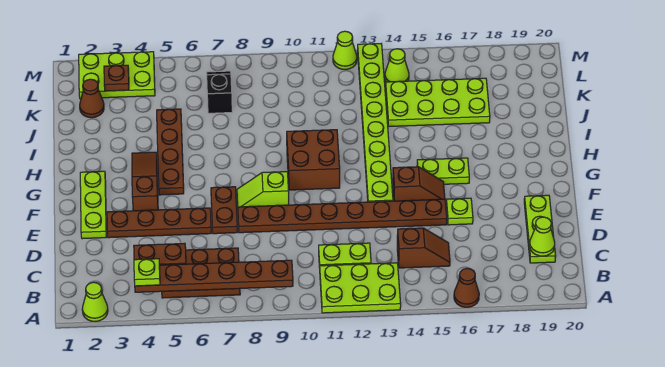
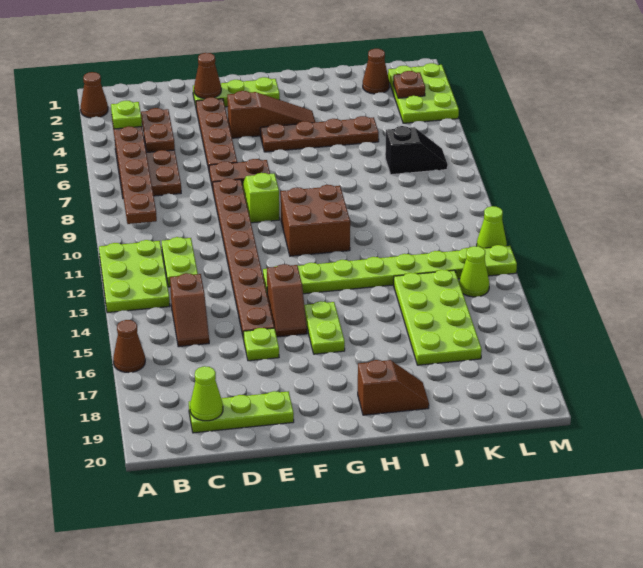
lime 1x1 cone [82,282,108,321] -> brown 1x1 cone [81,72,108,118]
none -> brown 1x1 cone [194,53,221,99]
none -> brown 1x2 slope [358,360,429,415]

